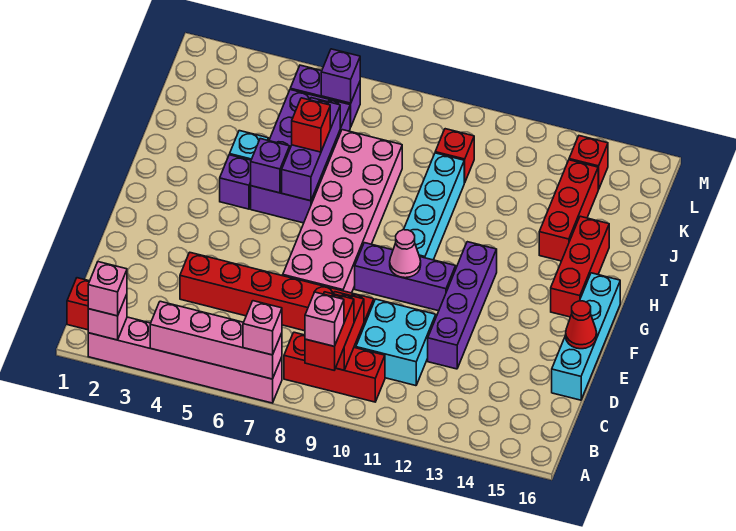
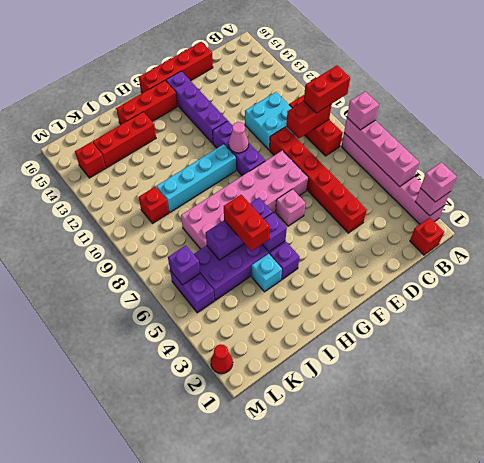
pink 1x1 brick [305,292,344,347] -> pink 1x1 brick moved to [276,189,305,226]
purple 1x4 brick [428,242,497,369] -> purple 1x4 brick turned to [166,71,228,144]
cyan 1x4 brick [552,273,620,400] -> red 1x4 brick [139,42,213,93]
red 1x1 cone [566,301,597,349] -> red 1x1 cone moved to [211,344,233,374]
red 1x1 brick [292,98,330,152] -> red 1x2 brick [224,195,270,251]

